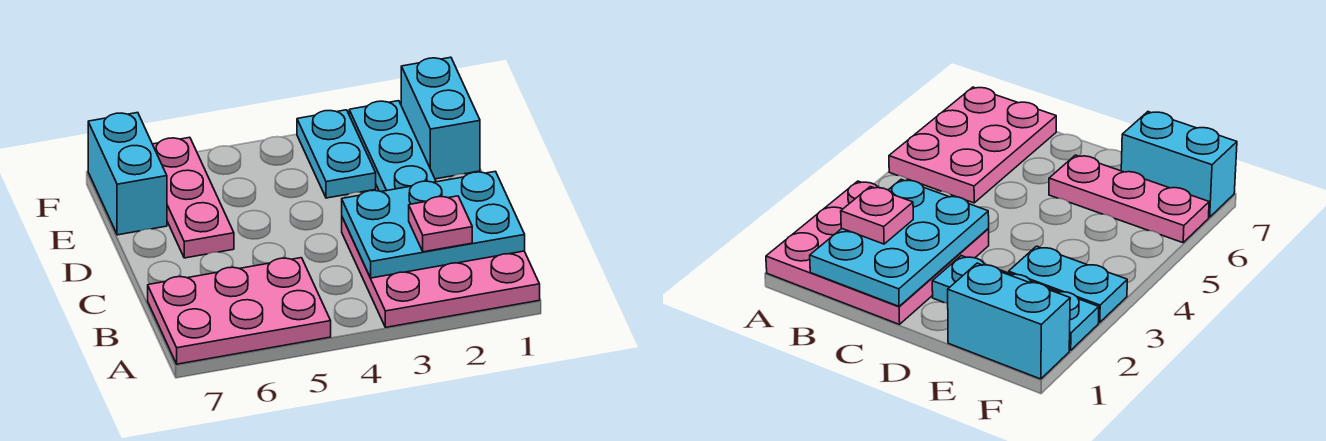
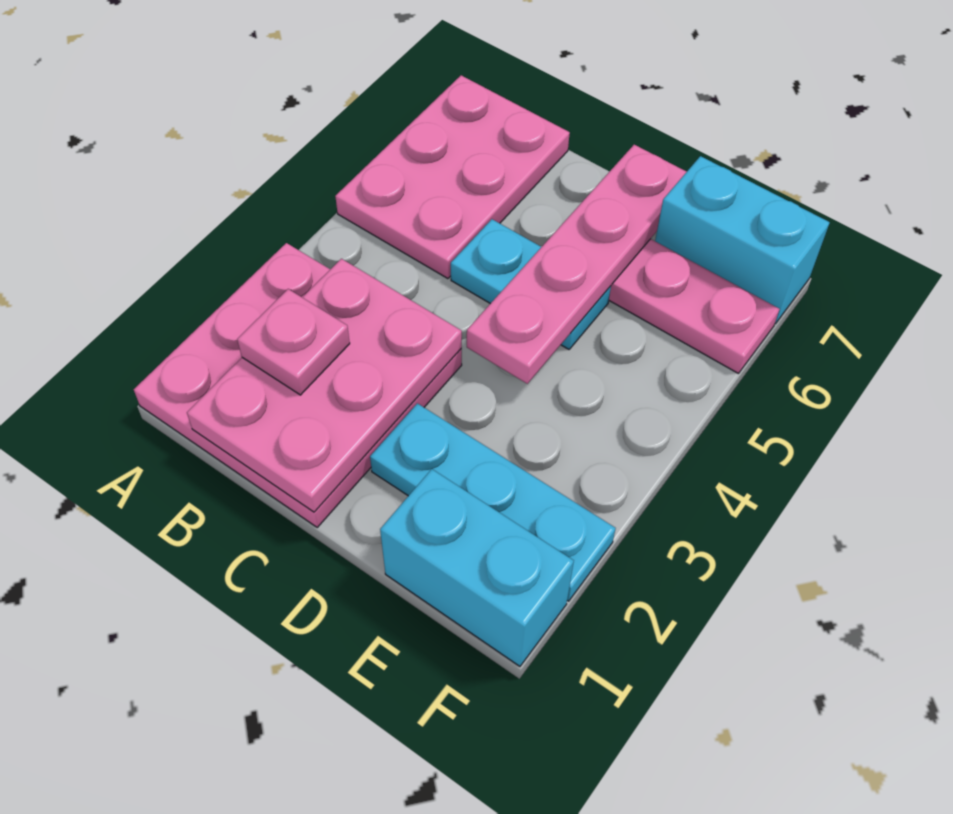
cyan 2x3 plate [342,171,525,278] -> pink 2x3 plate [187,259,462,512]
none -> pink 1x4 plate [467,145,687,384]
cyan 1x2 plate [297,110,376,198] -> cyan 1x2 plate moved to [451,219,611,349]

